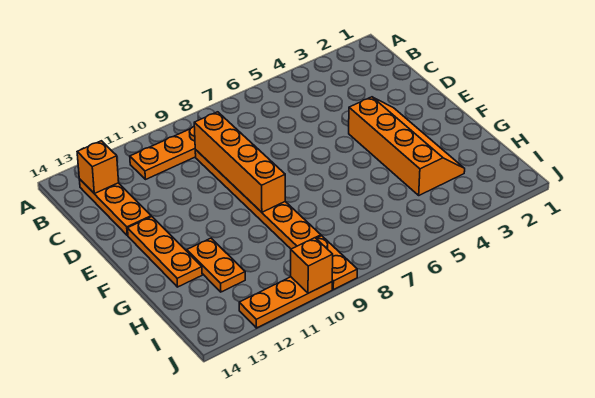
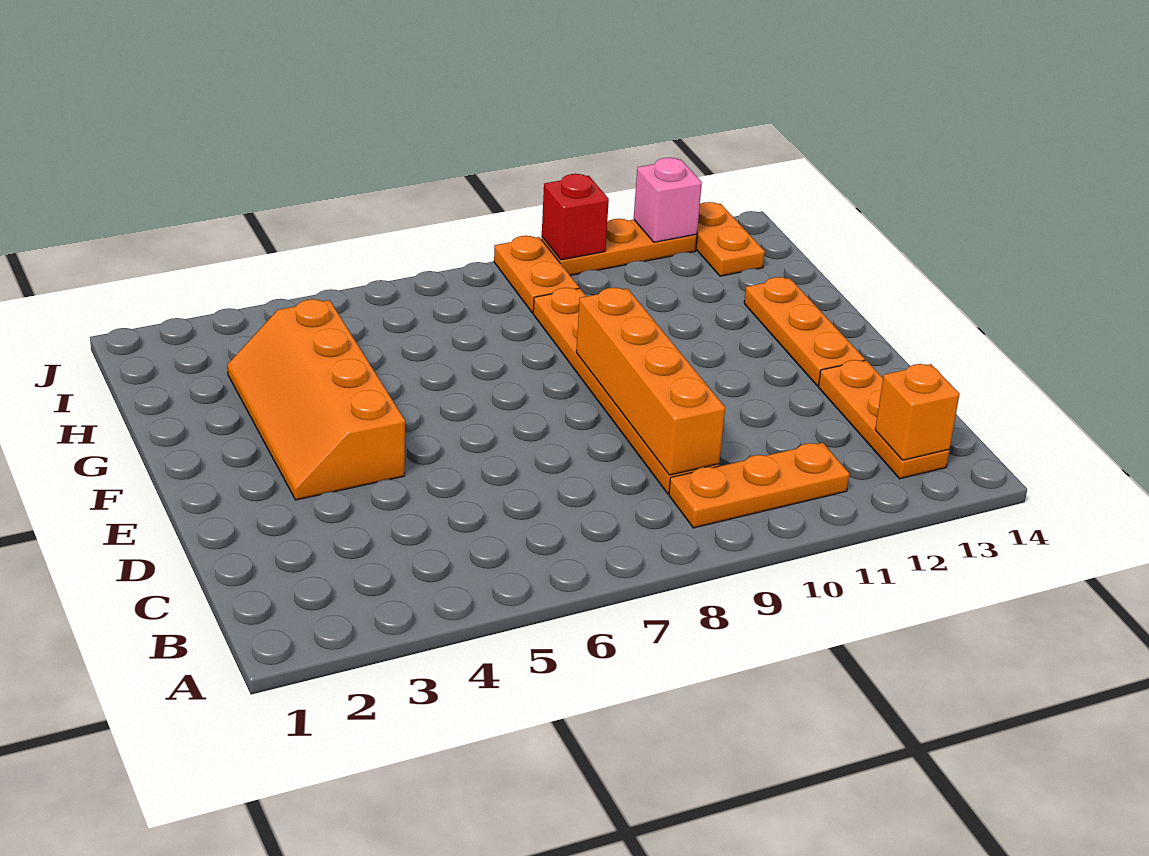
orange 1x2 plate [187,238,245,292] -> orange 1x2 plate moved to [696,202,765,276]
orange 1x1 brick [291,238,333,293] -> red 1x1 brick [542,174,609,260]
none -> pink 1x1 brick [634,158,702,242]

